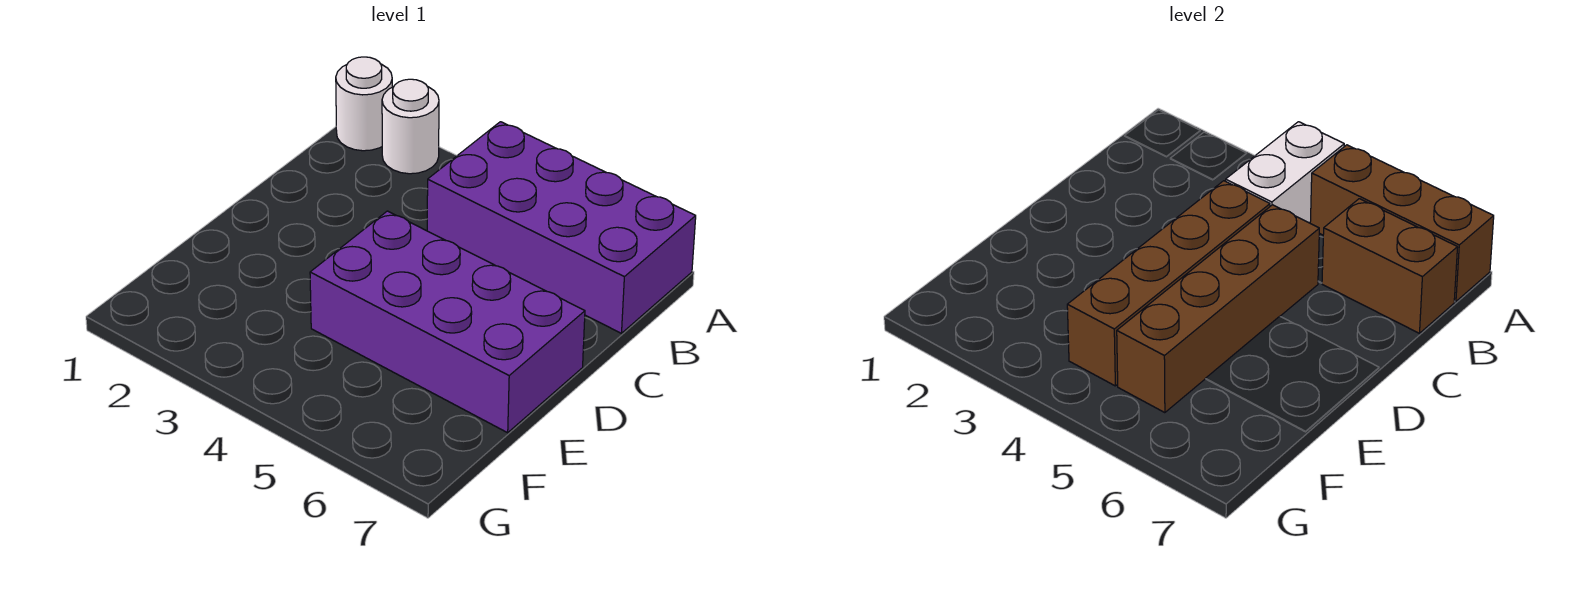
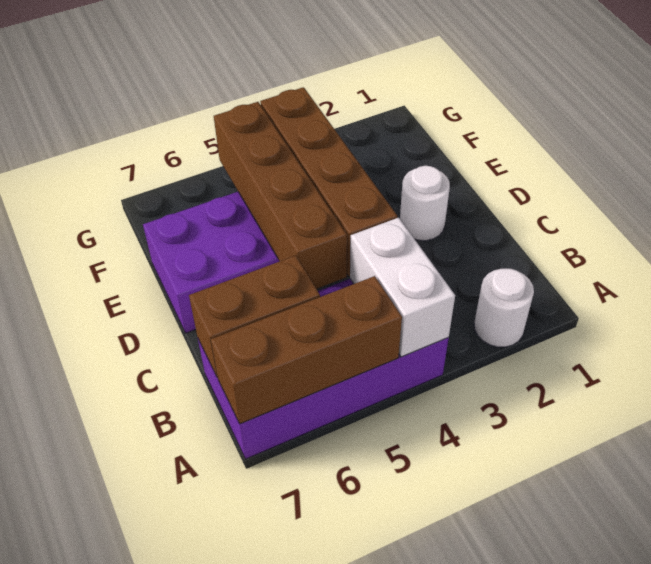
white 1x1 round brick [336,57,392,151] -> white 1x1 round brick moved to [400,166,450,241]

